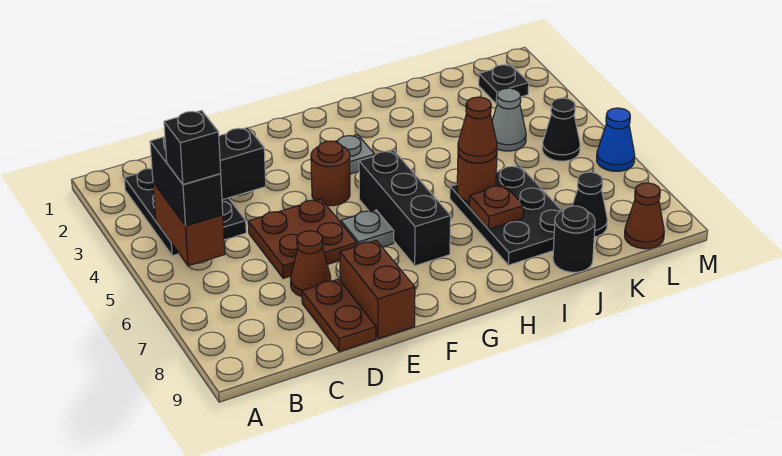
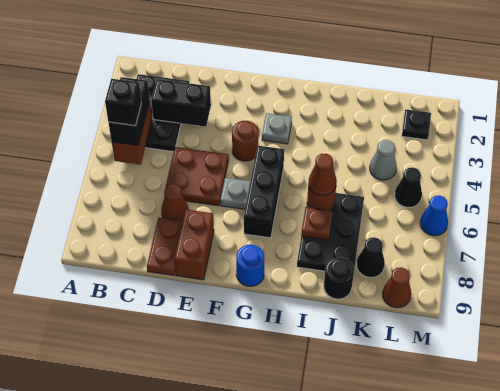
none -> blue 1x1 round brick [236,245,264,286]

